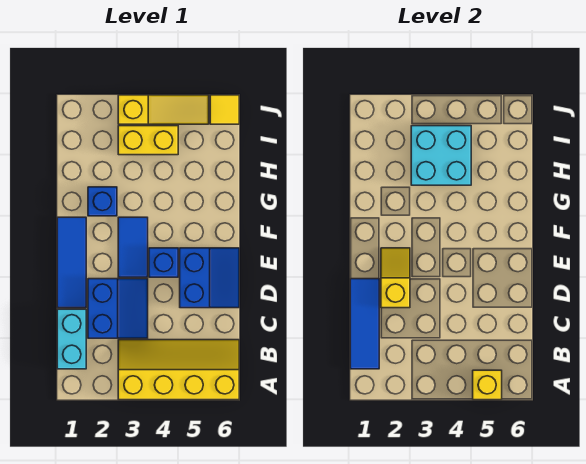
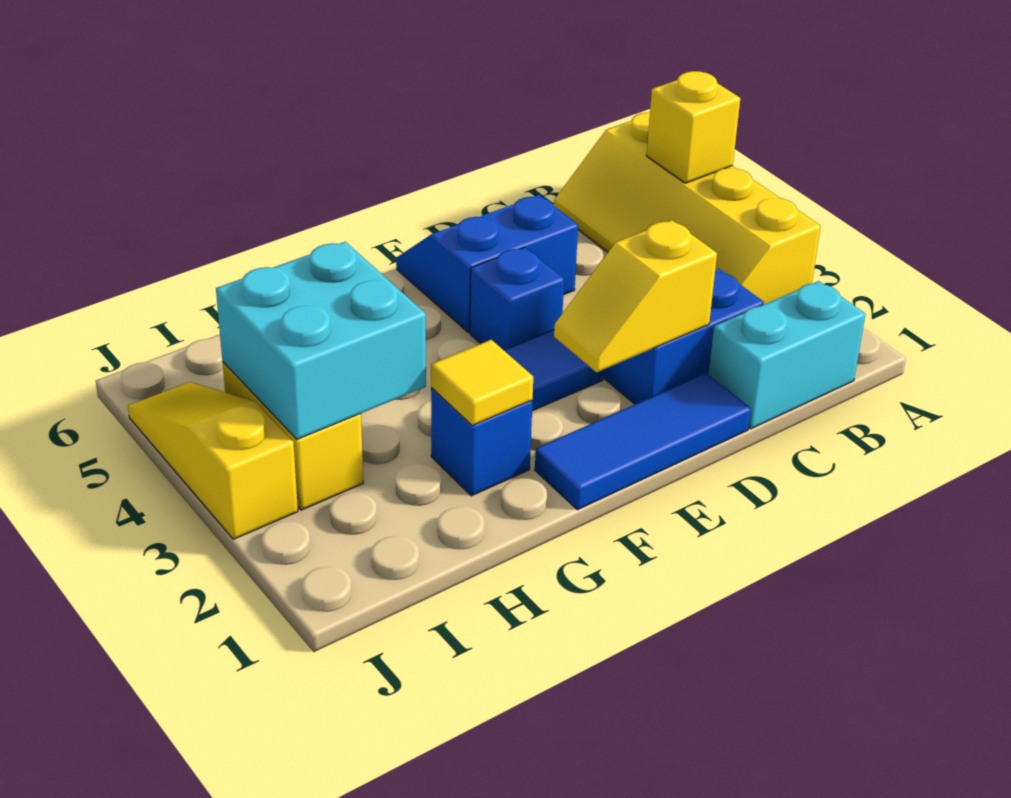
blue 1x3 tile [350,279,379,369] -> none
yellow 1x1 tile [210,95,239,124] -> yellow 1x1 tile moved to [431,340,533,425]

